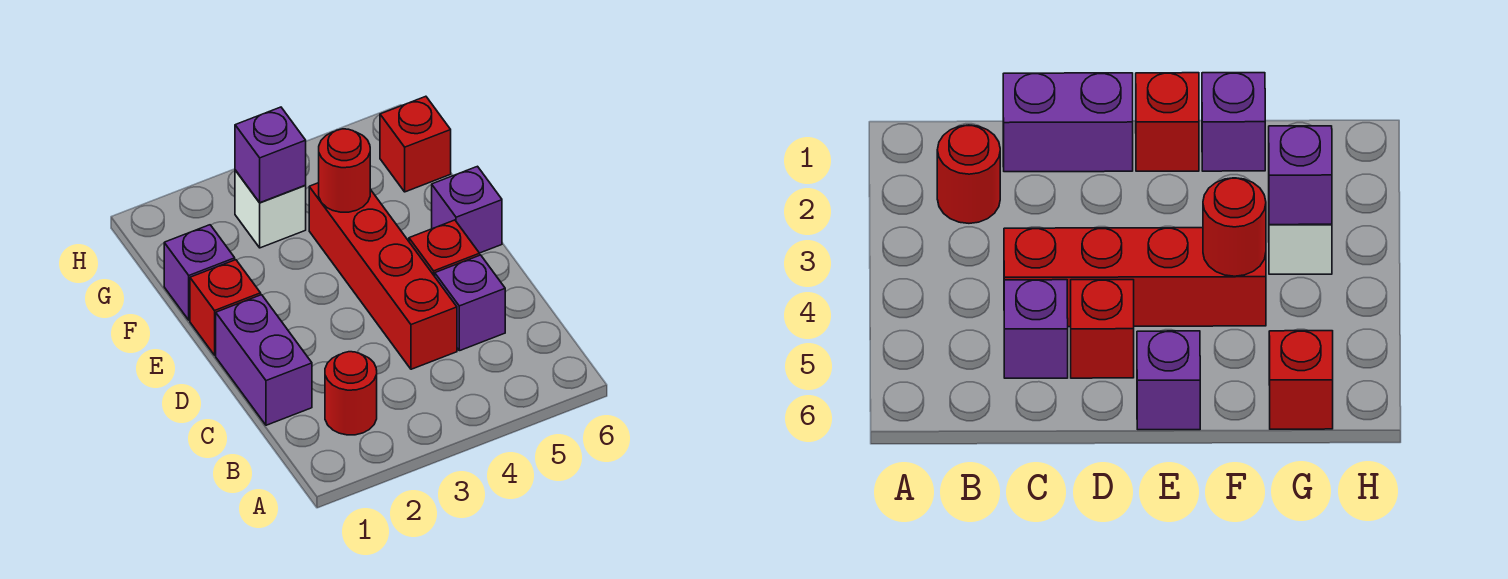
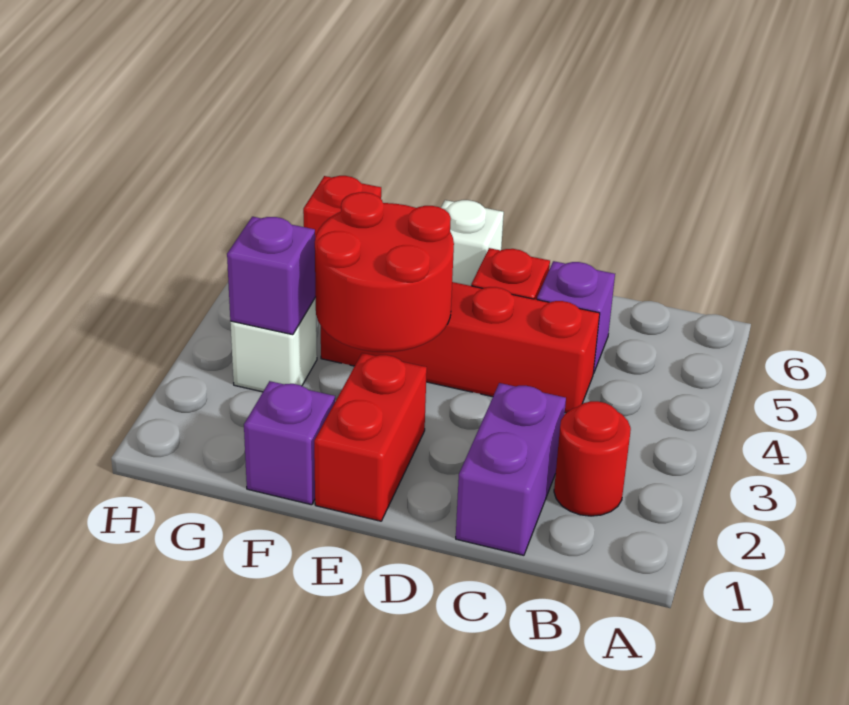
purple 1x2 brick [216,295,312,425] -> purple 1x2 brick turned to [456,383,566,555]
red 1x1 brick [190,260,261,355] -> red 1x2 brick [314,353,427,521]
purple 1x1 brick [432,166,502,253] -> white 1x1 brick [441,200,504,286]
red 1x1 round brick [319,129,370,212] -> red 2x2 round brick [315,192,454,352]

